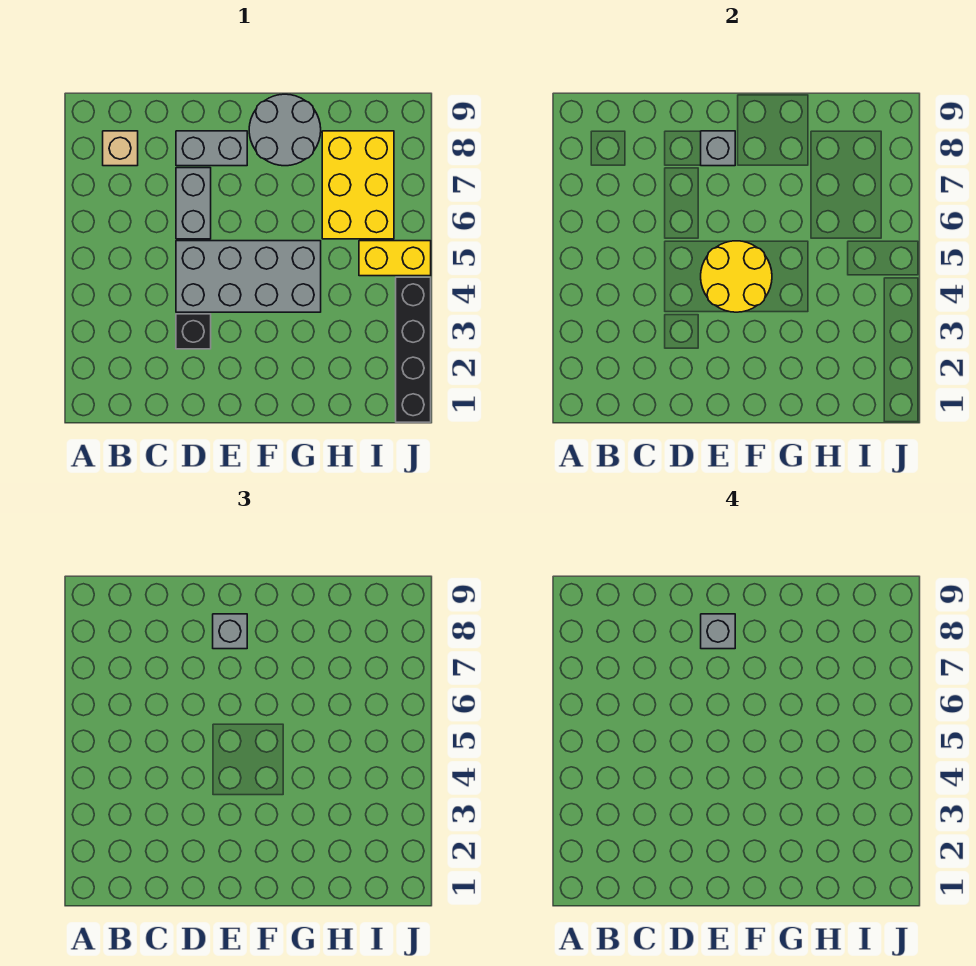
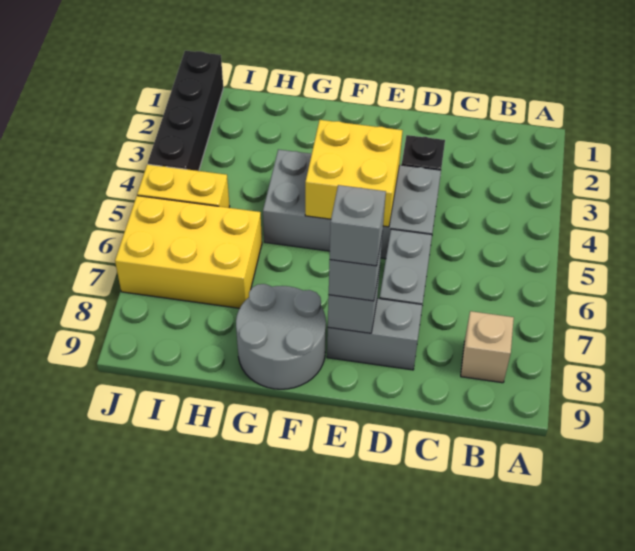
yellow 2x2 round brick [701,241,772,312] -> yellow 2x2 brick [305,120,403,227]
yellow 2x3 brick [322,131,394,239] -> yellow 2x3 brick turned to [115,196,262,308]

